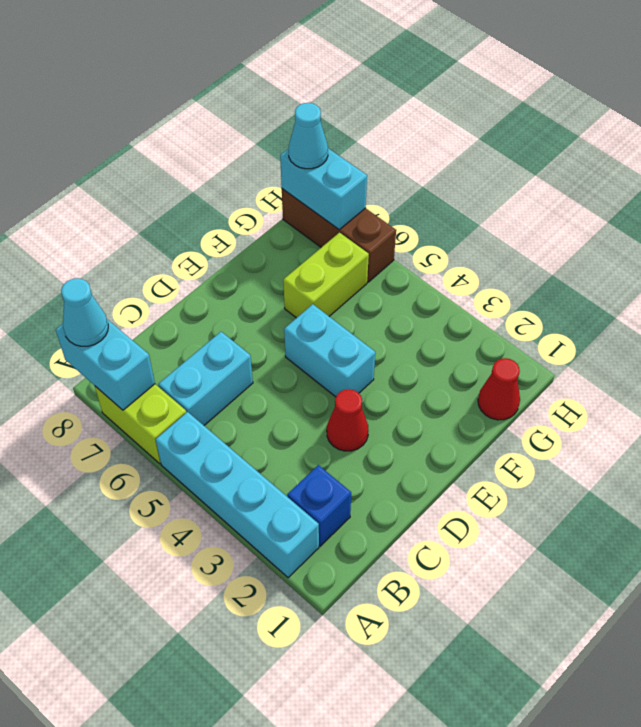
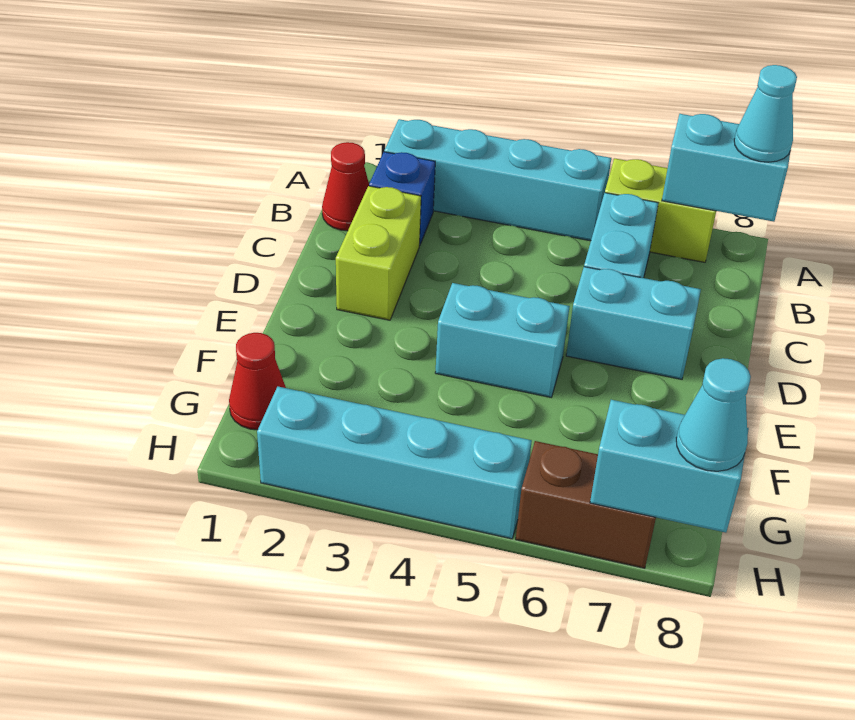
red 1x1 cone [327,389,369,451] -> red 1x1 cone moved to [322,142,369,231]
none -> cyan 1x2 brick [566,267,701,379]
lime 1x2 brick [283,233,369,318] -> lime 1x2 brick moved to [336,186,421,320]
none -> cyan 1x4 brick [257,387,532,539]
brown 1x3 brick [282,189,396,282] -> brown 1x2 brick [516,441,656,568]

